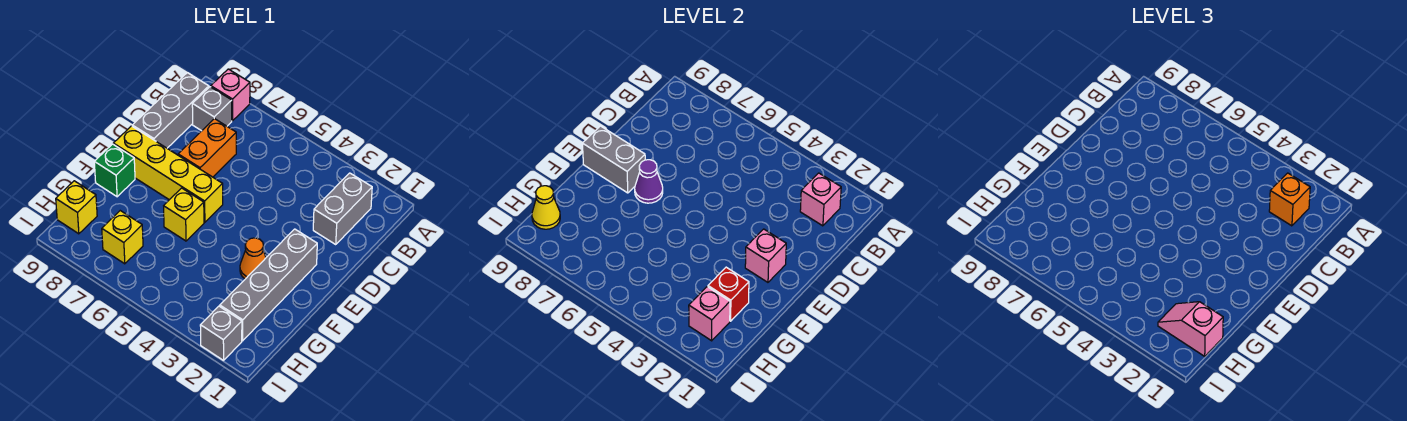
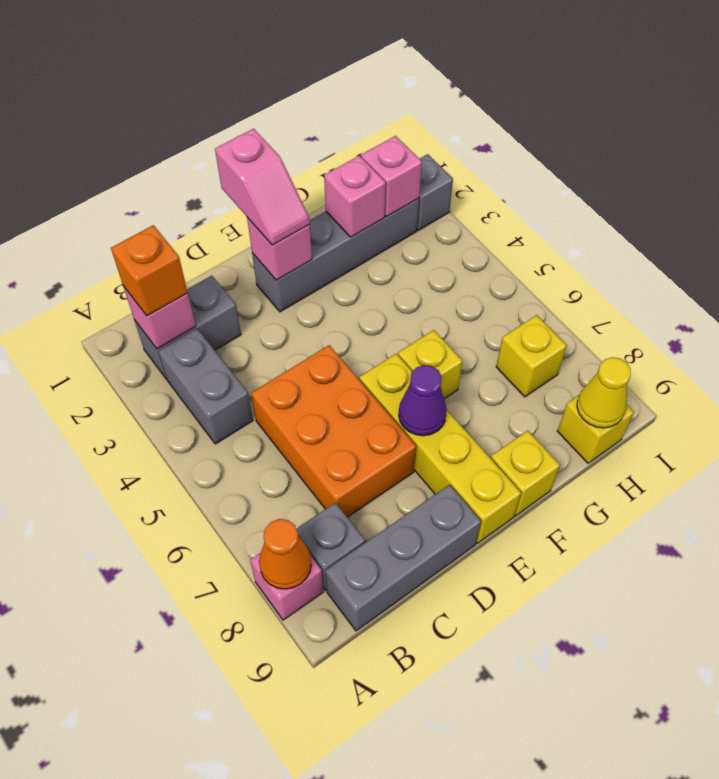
orange 1x2 brick [178,119,236,177] -> orange 2x3 brick [251,345,416,517]
grey 1x2 brick [582,126,645,193] -> grey 1x2 brick moved to [158,329,253,444]
orange 1x1 cone [240,238,266,279] -> orange 1x1 cone moved to [259,519,311,589]
green 1x1 brick [94,144,135,197] -> yellow 1x1 brick [491,431,560,516]
red 1x1 brick [708,267,749,321] -> pink 1x1 brick [324,156,386,237]
pink 1x2 slope [1158,302,1223,356] -> pink 1x2 slope moved to [215,129,310,245]

